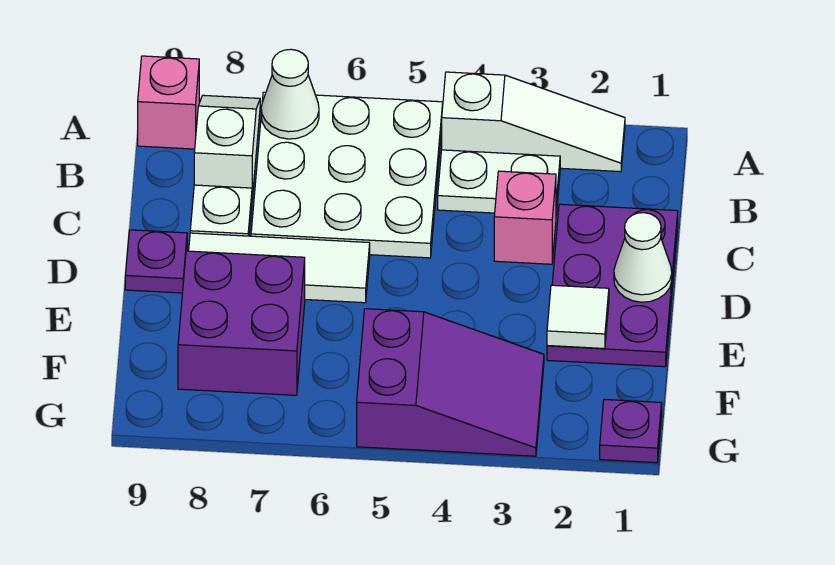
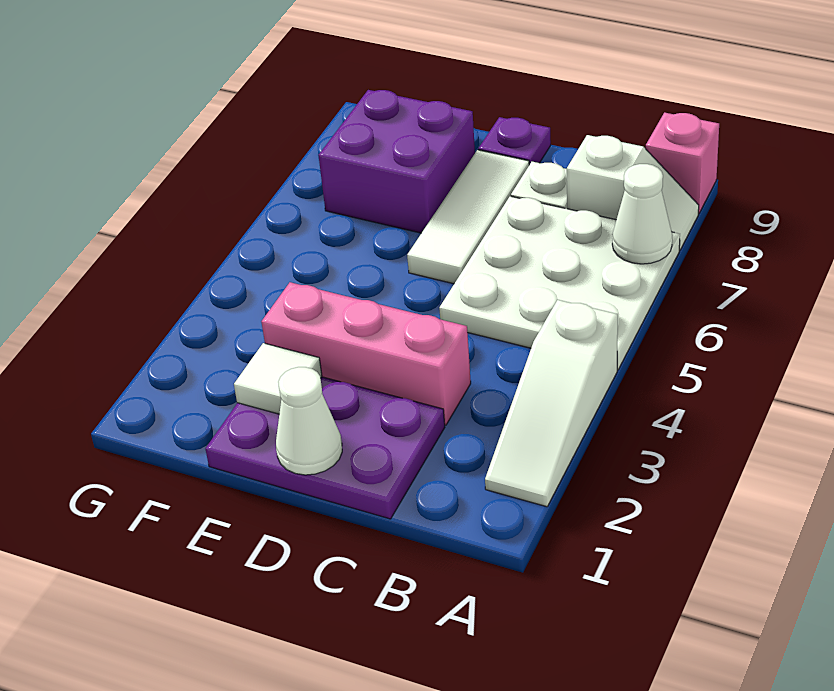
white 1x2 plate [438,150,560,214] -> none
pink 1x1 brick [494,171,556,264] -> pink 1x3 brick [261,282,471,425]
purple 2x3 slope [357,309,544,456] -> none
purple 1x1 plate [600,399,662,463] -> none

